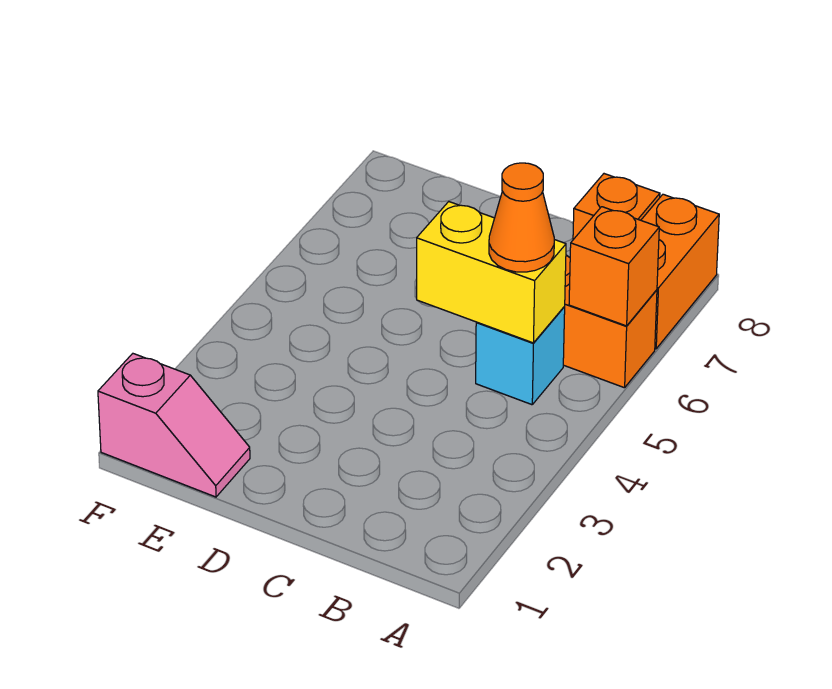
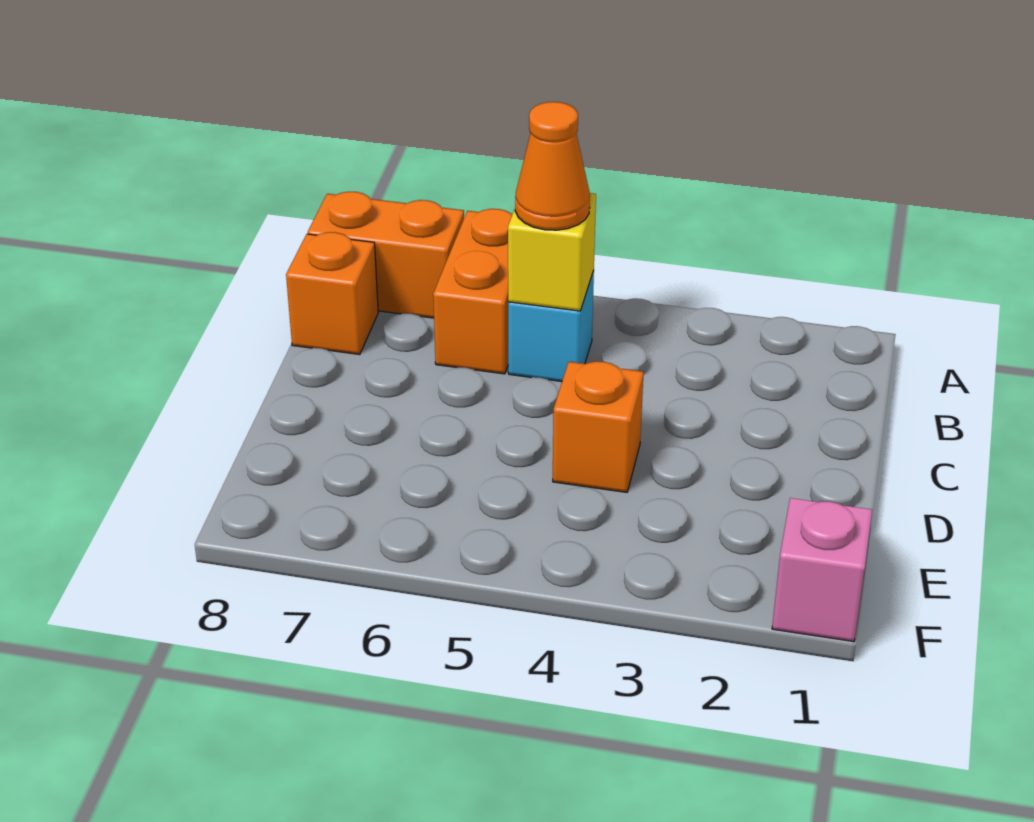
orange 1x1 brick [569,207,659,326] -> orange 1x1 brick moved to [553,361,644,492]
yellow 1x2 brick [417,202,566,343] -> yellow 1x1 brick [508,193,596,311]

